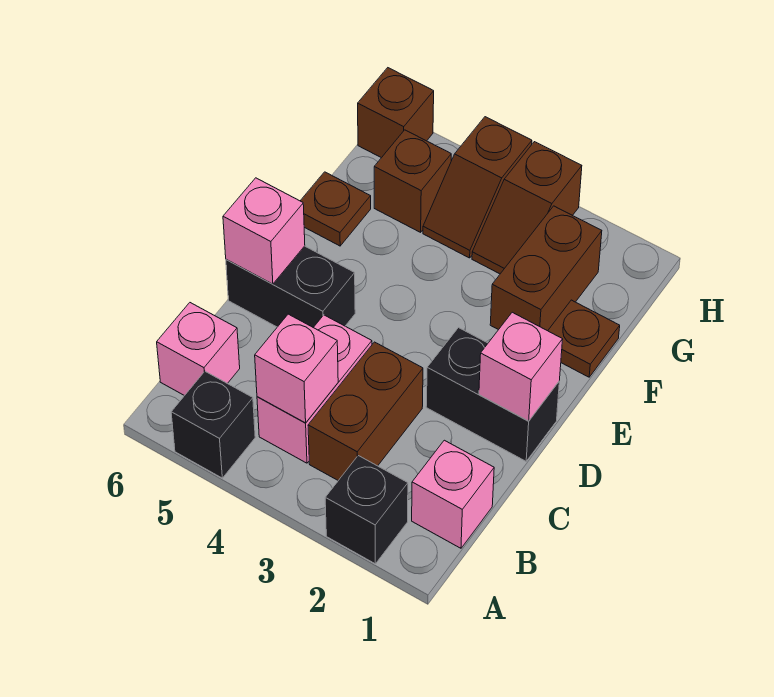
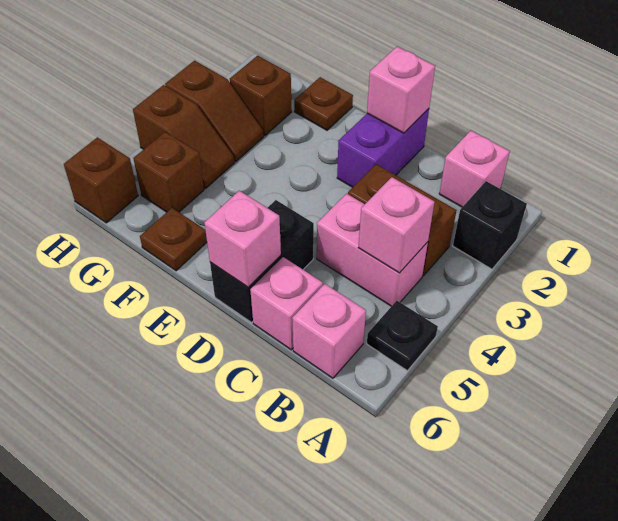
black 1x1 brick [171,371,255,478] -> black 1x1 plate [367,301,438,371]
none -> pink 1x1 brick [250,257,323,350]
black 1x2 brick [426,328,559,461] -> purple 1x2 brick [337,109,429,187]
brown 1x2 brick [490,206,602,331] -> brown 1x1 brick [230,56,292,136]

